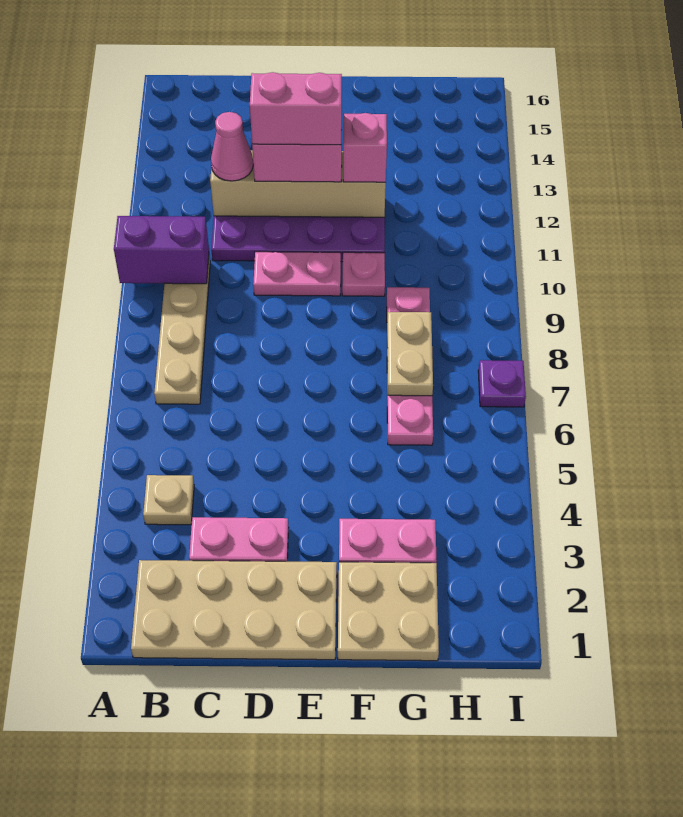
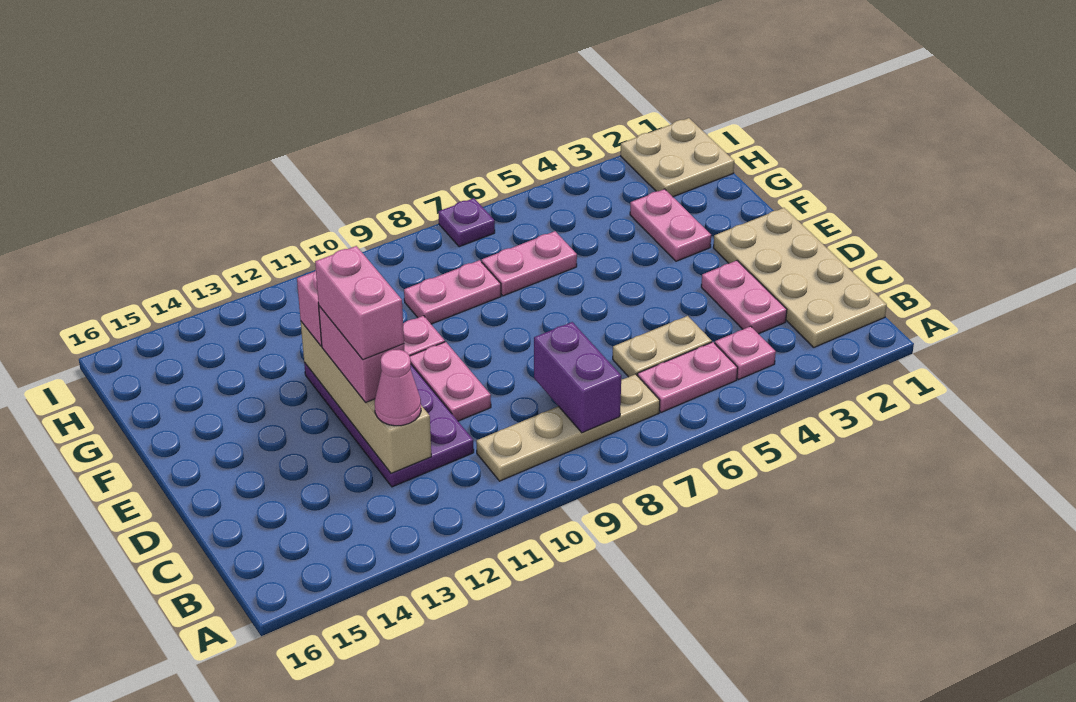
purple 1x2 brick [114,216,209,284] -> purple 1x2 brick moved to [534,322,621,433]
tan 1x1 plate [143,475,194,525] -> pink 1x1 plate [715,326,776,379]
none -> pink 1x2 plate [638,342,738,412]
tan 2x2 plate [338,562,439,661] -> tan 2x2 plate moved to [621,118,734,197]
tan 1x2 plate [387,312,433,396] -> tan 1x2 plate moved to [613,316,712,377]

